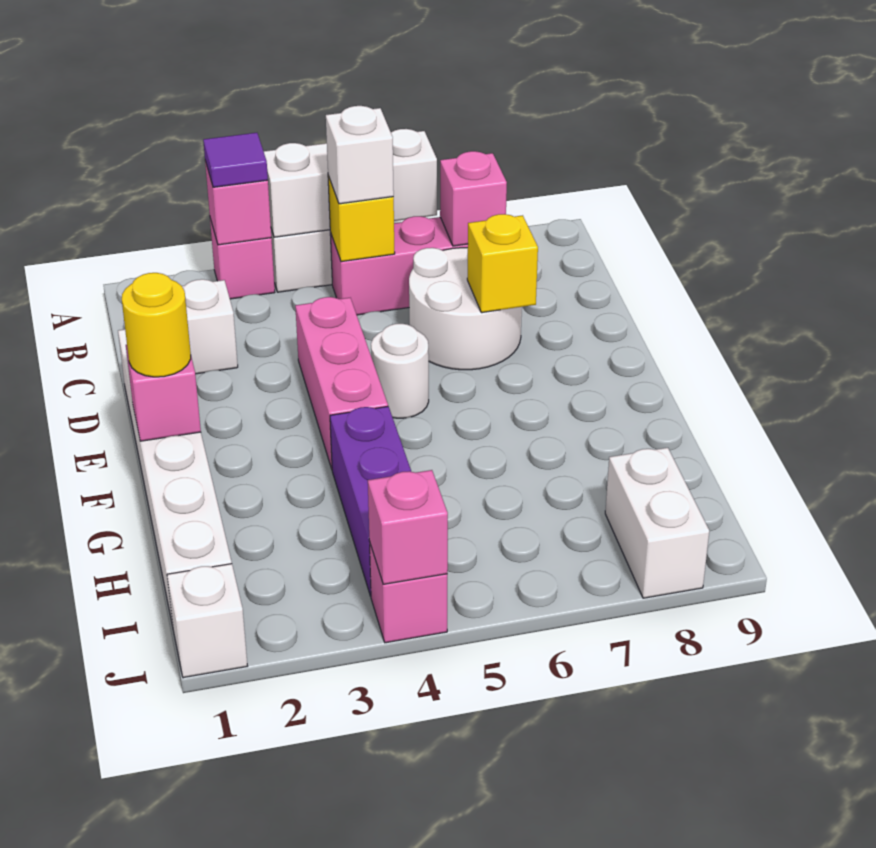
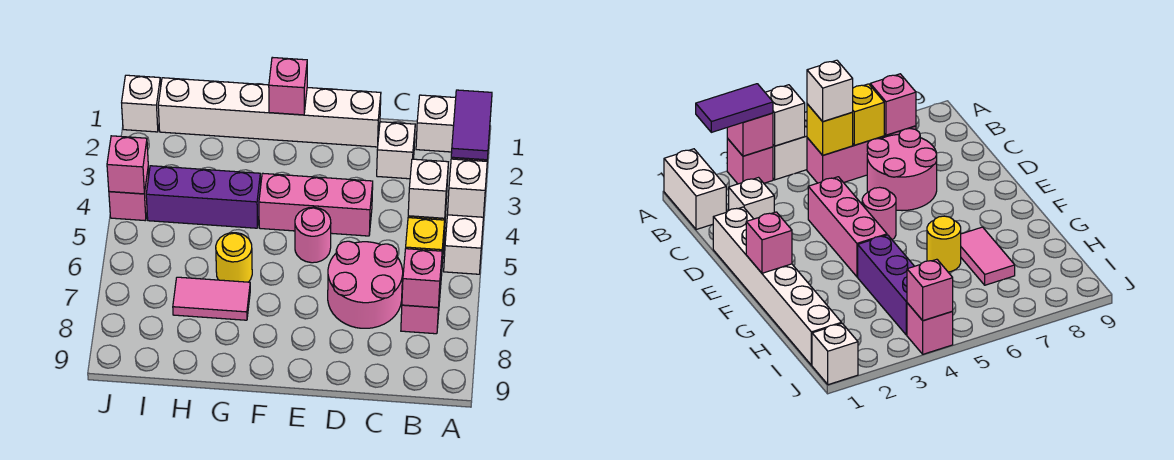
purple 1x1 tile [203,133,268,187] -> purple 1x2 tile [451,90,492,160]
white 1x3 brick [264,129,437,237] -> white 1x1 brick [447,159,487,217]
white 2x2 round brick [409,248,522,370] -> pink 2x2 round brick [328,241,403,328]
yellow 1x1 brick [467,214,538,313] -> yellow 1x1 brick moved to [406,218,445,268]
white 1x1 round brick [371,324,429,418] -> pink 1x1 round brick [295,207,331,263]
yellow 1x1 round brick [122,273,191,377] -> yellow 1x1 round brick moved to [216,233,252,282]
none -> pink 1x2 tile [173,277,250,320]
white 1x2 brick [605,448,709,598] -> white 1x2 brick moved to [416,95,456,152]

